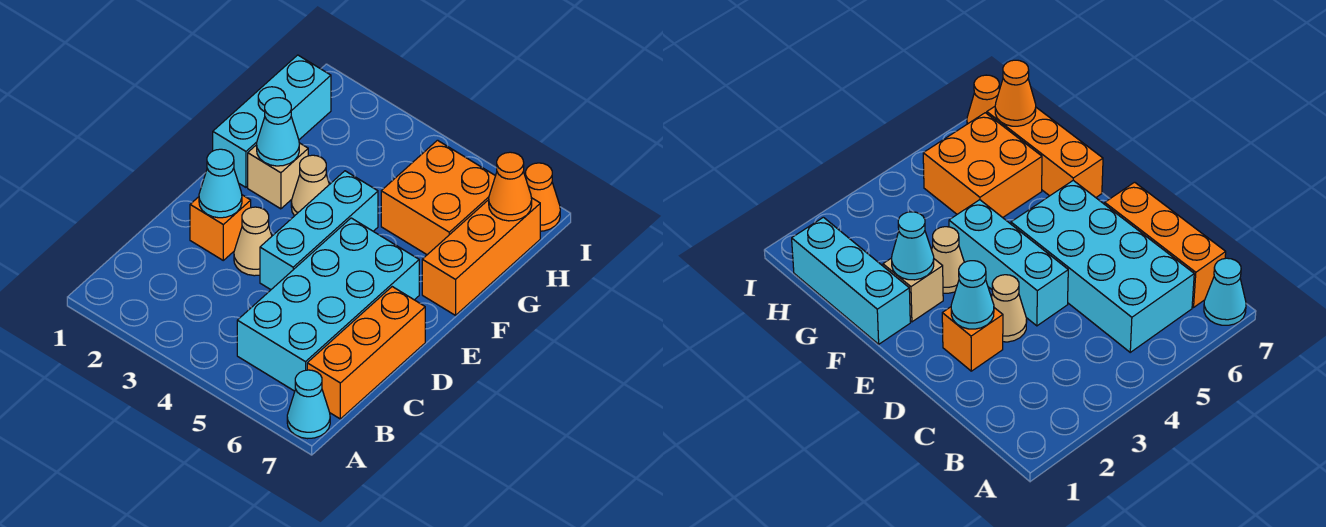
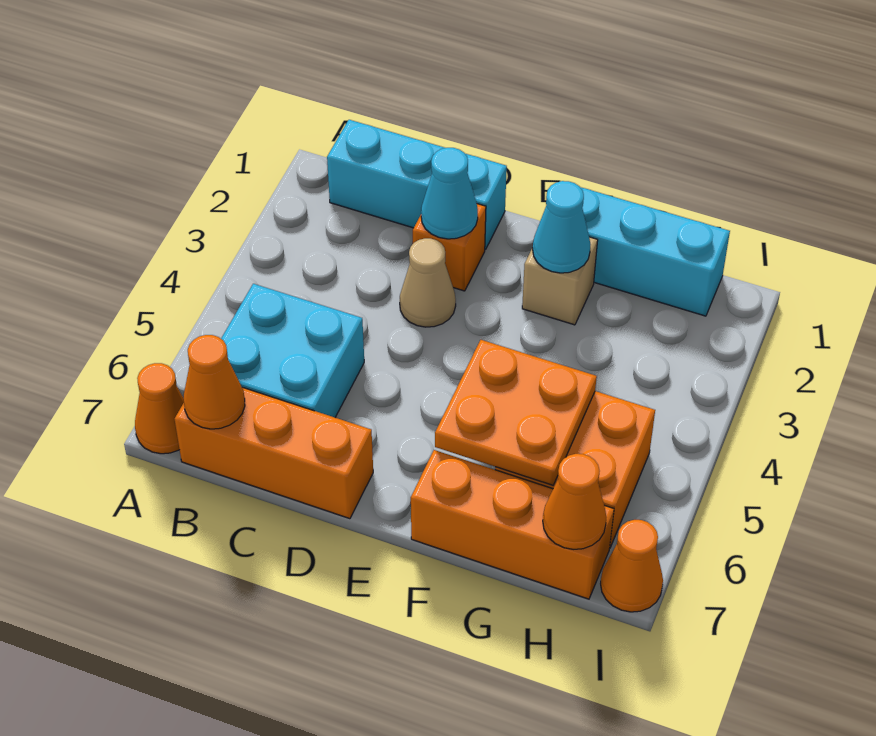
cyan 1x1 cone [287,370,330,439] -> orange 1x1 cone [135,363,184,454]
cyan 2x4 brick [237,218,419,391] -> cyan 2x2 brick [221,284,364,417]
none -> orange 1x1 cone [184,335,245,429]
cyan 1x3 brick [260,171,378,290] -> cyan 1x3 brick moved to [327,120,507,250]
tan 1x1 cone [291,155,329,216] -> none
none -> orange 2x2 plate [435,340,597,485]

